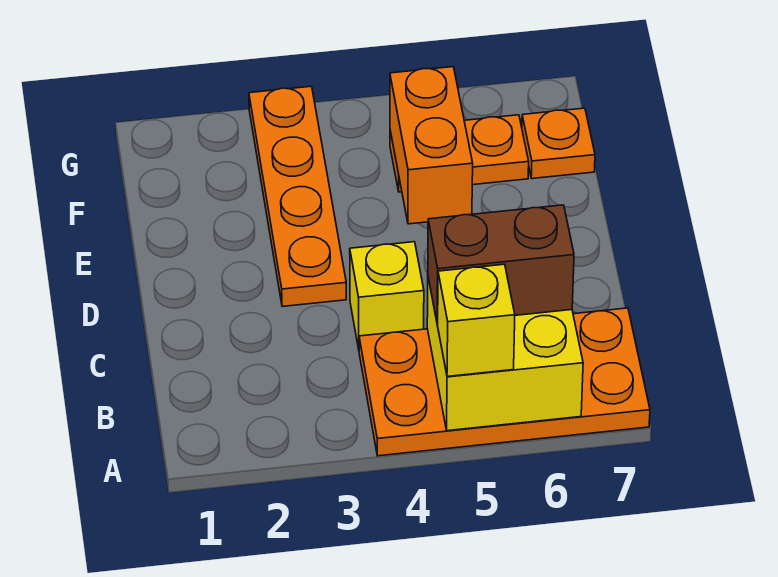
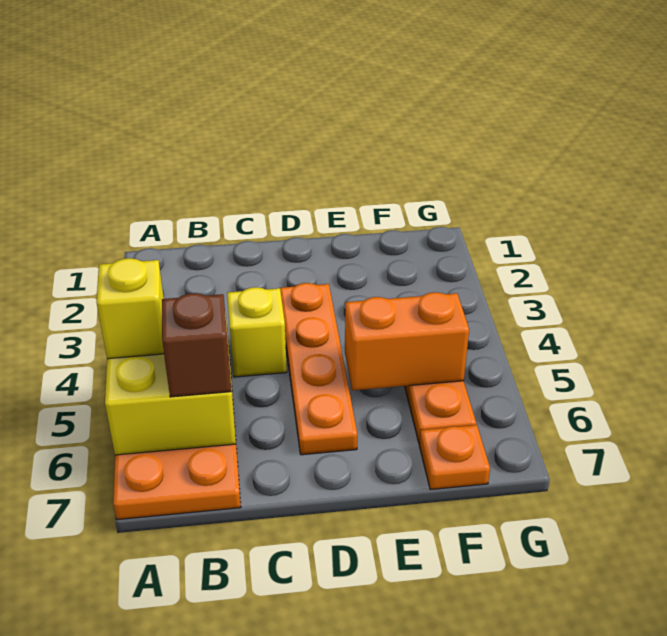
brown 1x2 brick [428,205,574,324] -> brown 1x1 brick [162,293,231,397]
orange 1x4 plate [249,86,346,307] -> orange 1x4 plate turned to [280,283,357,455]

